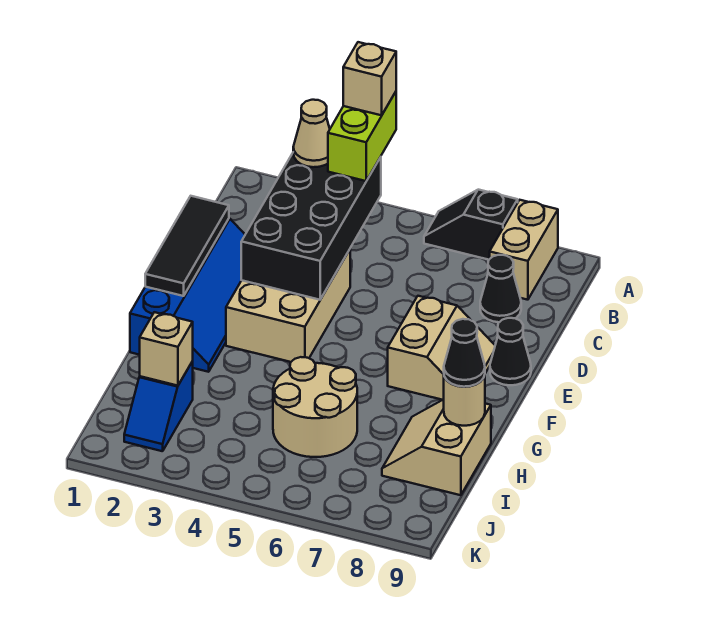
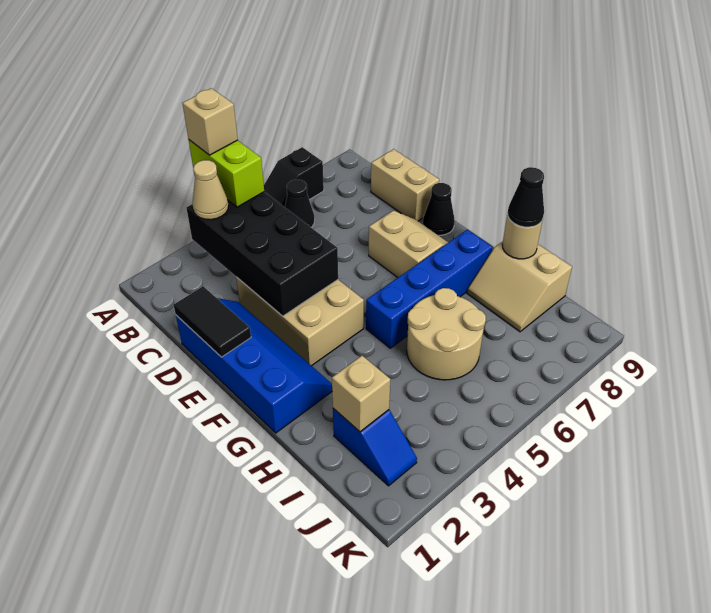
tan 1x2 brick [490,200,558,300] -> tan 1x2 brick moved to [371,149,439,221]
black 1x1 cone [480,255,521,322] -> black 1x1 cone moved to [285,180,315,227]
black 1x3 tile [145,196,229,296] -> black 1x2 tile [174,286,251,357]
none -> blue 1x4 brick [366,229,493,348]

